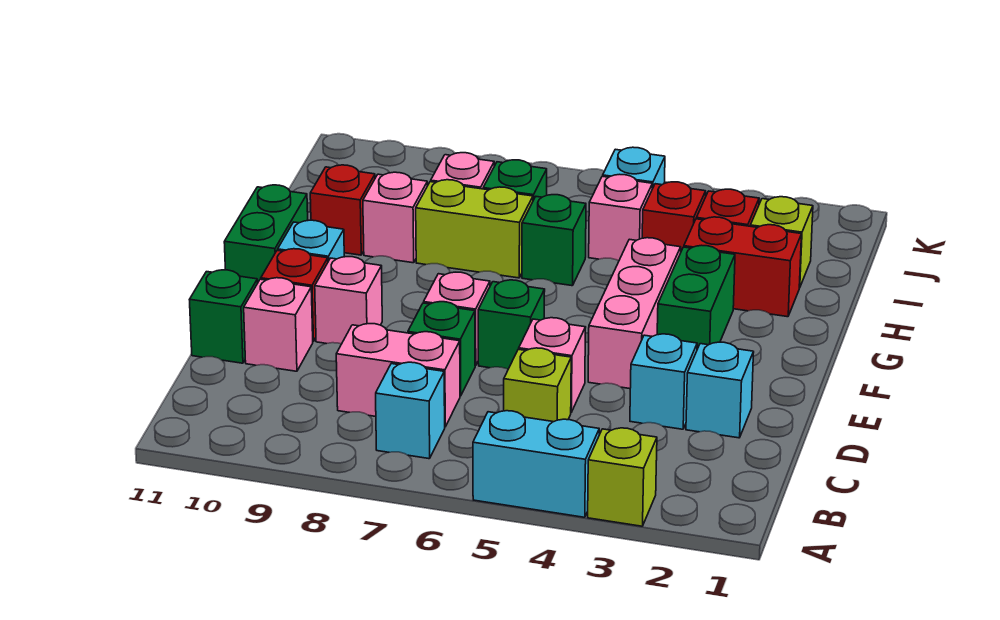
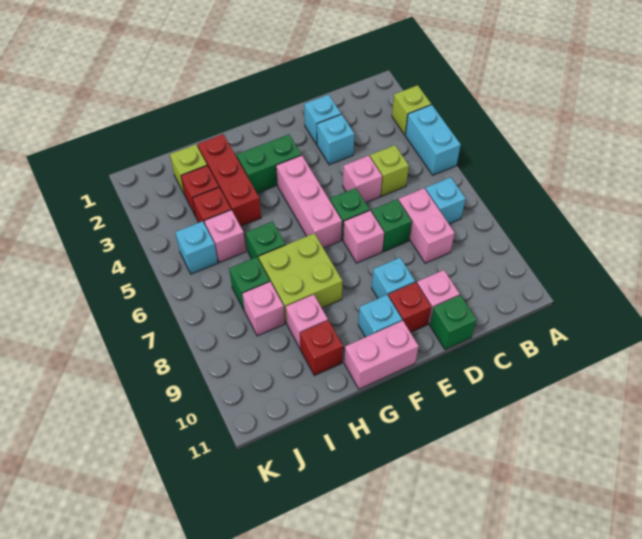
pink 1x3 brick [588,238,681,389] -> pink 1x3 brick turned to [276,155,342,248]
pink 1x1 brick [315,257,382,344] -> cyan 1x1 brick [372,258,415,298]
green 1x2 brick [224,185,308,282] -> pink 1x2 brick [344,321,419,389]
red 1x2 brick [684,217,802,317] -> red 1x3 brick [198,134,261,226]
lime 1x2 brick [416,180,533,278] -> lime 2x2 brick [259,233,342,323]

